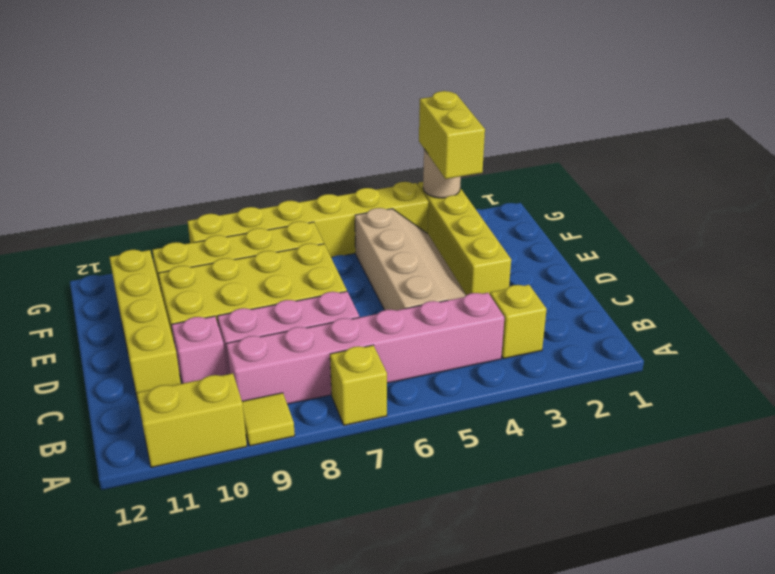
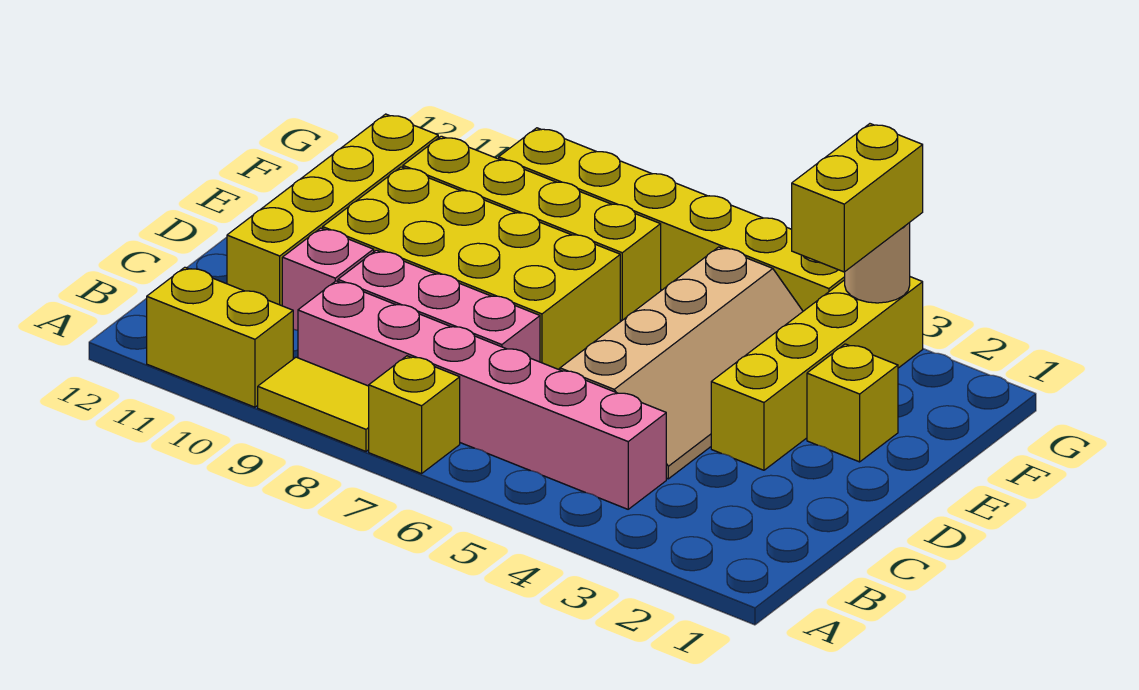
yellow 1x1 tile [242,393,295,446] -> yellow 1x2 tile [258,357,369,451]
yellow 1x1 brick [490,285,547,359] -> yellow 1x1 brick moved to [807,344,898,462]

